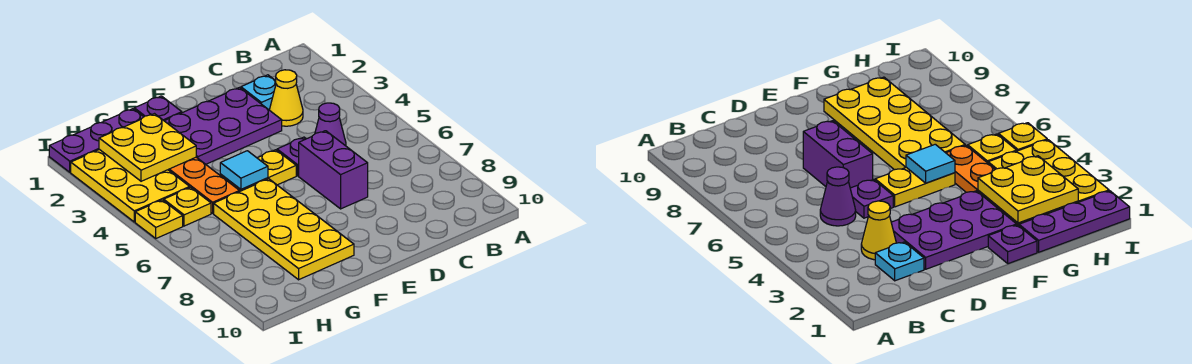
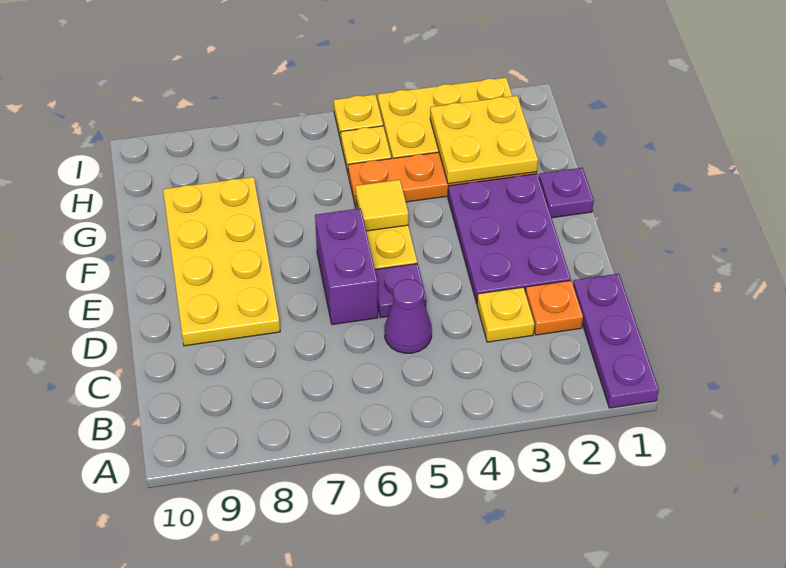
cyan 1x1 plate [241,75,276,110] -> orange 1x1 plate [525,281,583,335]
yellow 1x1 cone [270,70,303,126] -> yellow 1x1 plate [477,287,534,342]
purple 1x2 brick [299,131,368,209] -> purple 1x2 brick turned to [315,208,378,325]
cyan 1x1 tile [220,151,268,189] -> yellow 1x1 tile [355,180,408,231]
yellow 2x4 plate [214,179,354,280] -> yellow 2x4 plate turned to [163,177,280,346]
purple 1x3 plate [49,109,143,172] -> purple 1x3 plate moved to [573,274,659,408]

